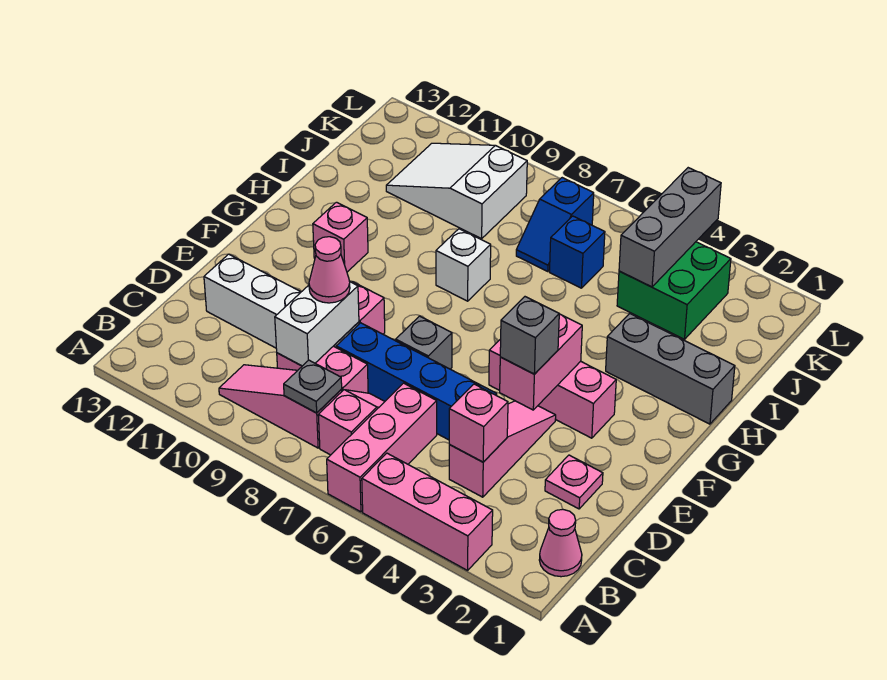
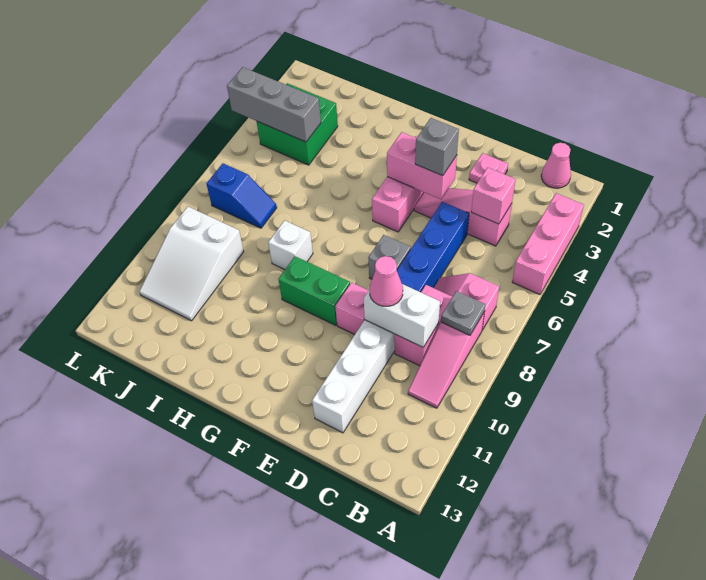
pink 1x3 brick [327,383,437,512] -> none
none -> green 1x2 brick [278,256,350,325]
pink 1x1 brick [313,202,368,272] -> none
grey 1x3 brick [606,314,735,424] -> none
blue 1x1 brick [550,216,605,288] -> none

